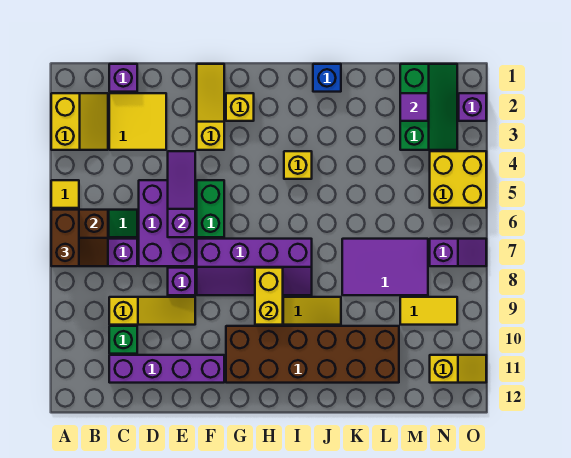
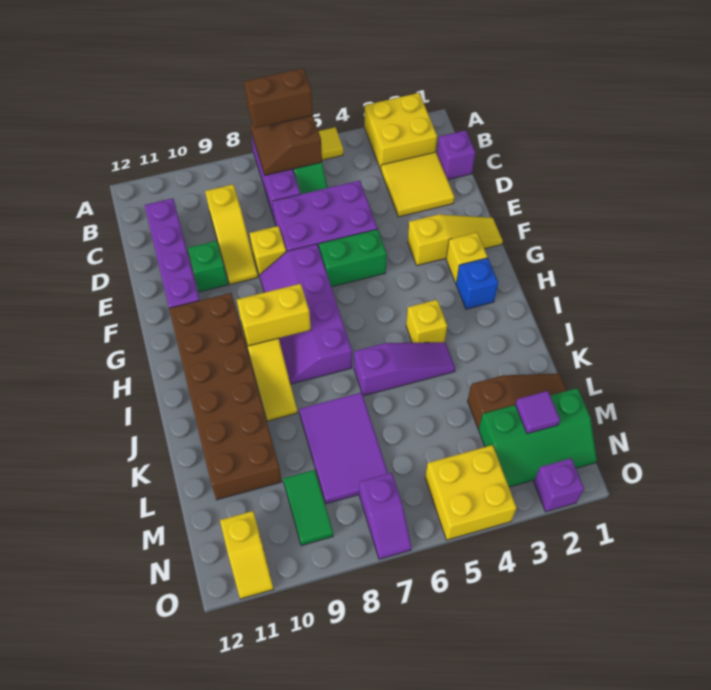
yellow 2x2 slope [51,93,108,150] -> yellow 2x2 brick [365,93,437,170]
green 1x1 brick [109,326,137,354] -> green 1x1 brick moved to [188,241,228,292]
purple 1x3 slope [168,151,195,237] -> purple 1x3 slope moved to [354,342,455,396]
purple 1x1 brick [168,268,195,295] -> yellow 1x1 brick [250,226,286,276]
blue 1x1 brick [313,64,341,92] -> blue 1x1 brick moved to [456,258,498,309]
none -> brown 1x3 slope [468,373,567,429]
yellow 1x2 tile [400,297,457,325] -> green 1x2 tile [283,470,333,546]

